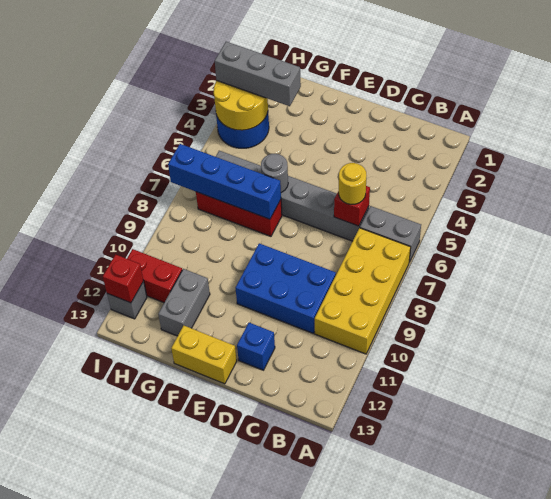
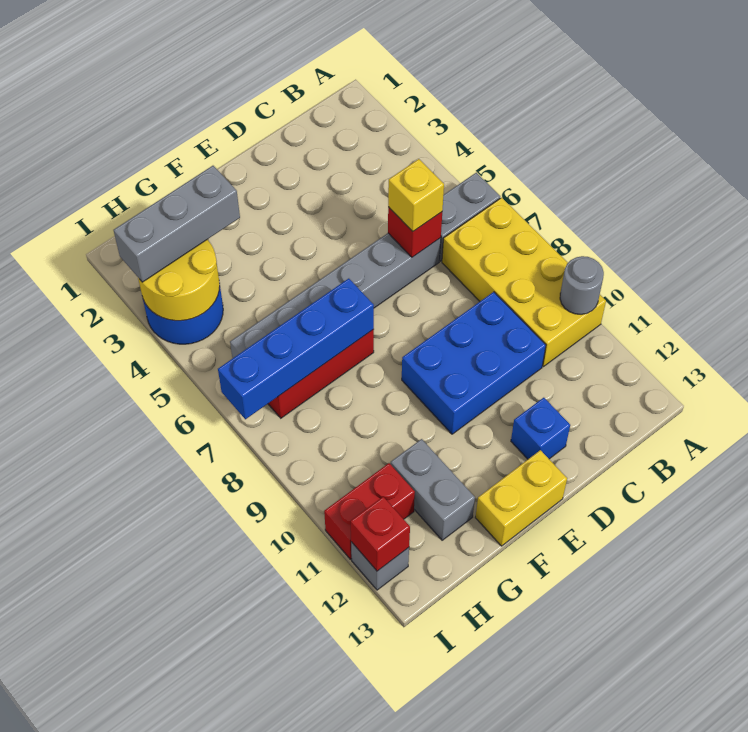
yellow 1x1 round brick [339,163,367,204] -> yellow 1x1 brick [388,159,444,231]
grey 1x1 round brick [261,154,288,193] -> grey 1x1 round brick moved to [560,256,604,314]

